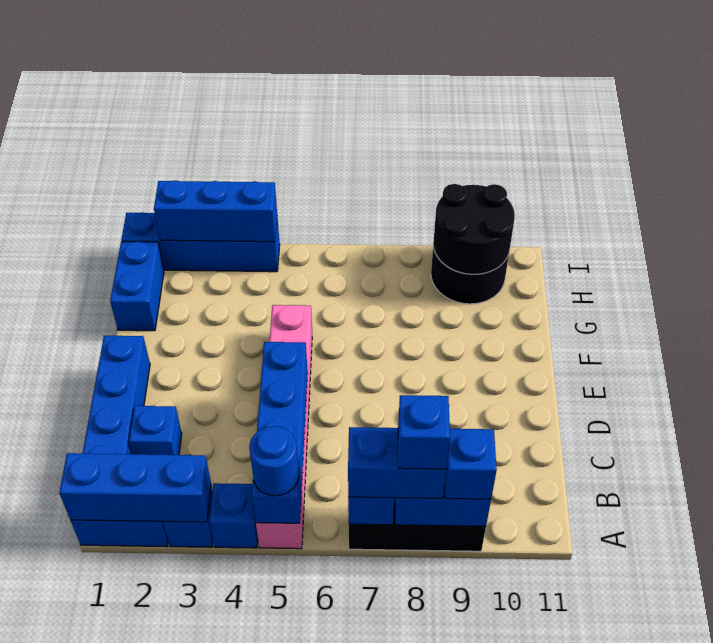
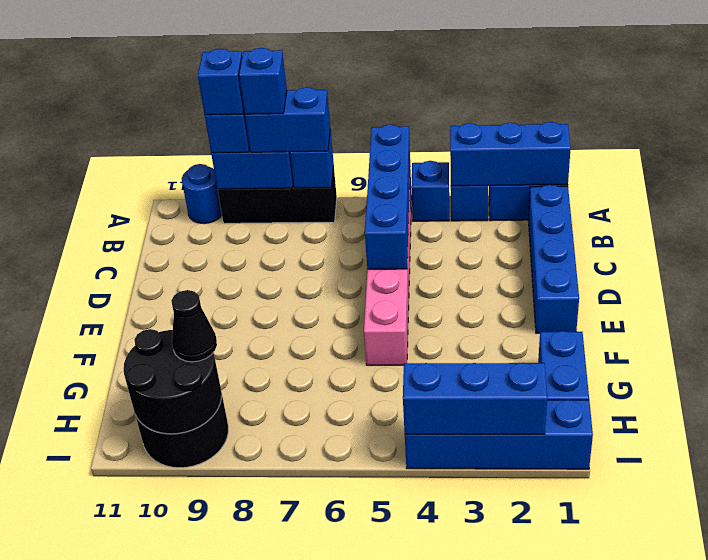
blue 1x1 round brick [249,426,299,496] -> blue 1x1 round brick moved to [182,164,222,224]
blue 1x1 brick [129,406,182,455] -> blue 1x1 brick moved to [198,49,244,115]
none -> black 1x1 cone [171,290,217,362]

